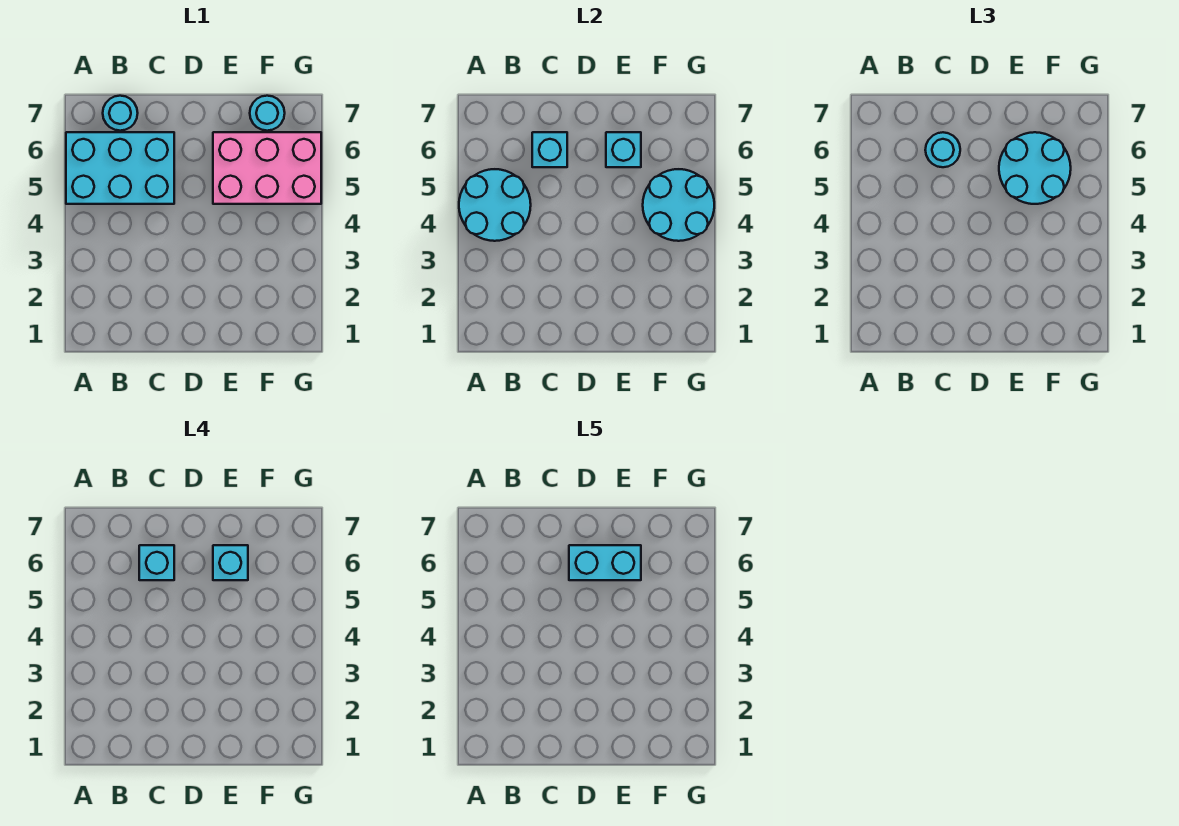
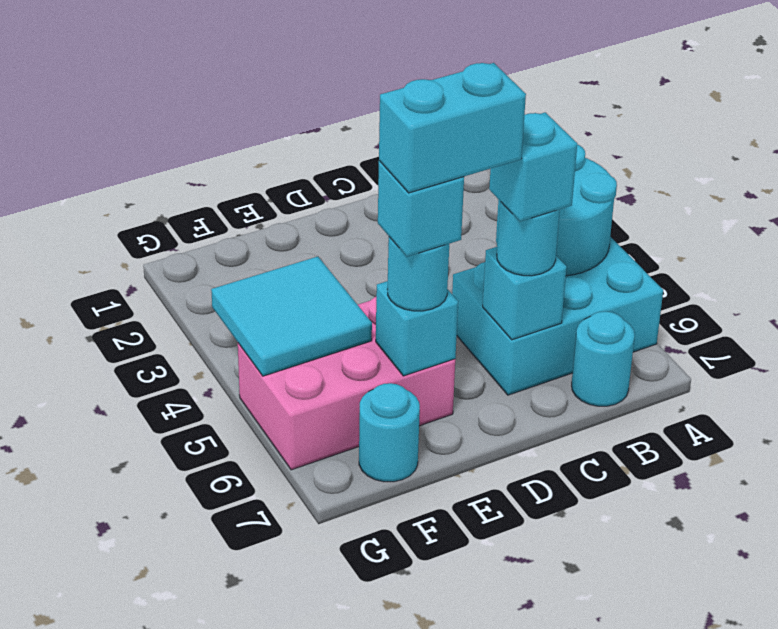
cyan 2x2 round brick [999,132,1071,204] -> cyan 1x1 round brick [388,237,449,311]
cyan 2x2 round brick [643,169,714,241] -> cyan 2x2 tile [211,257,372,376]

